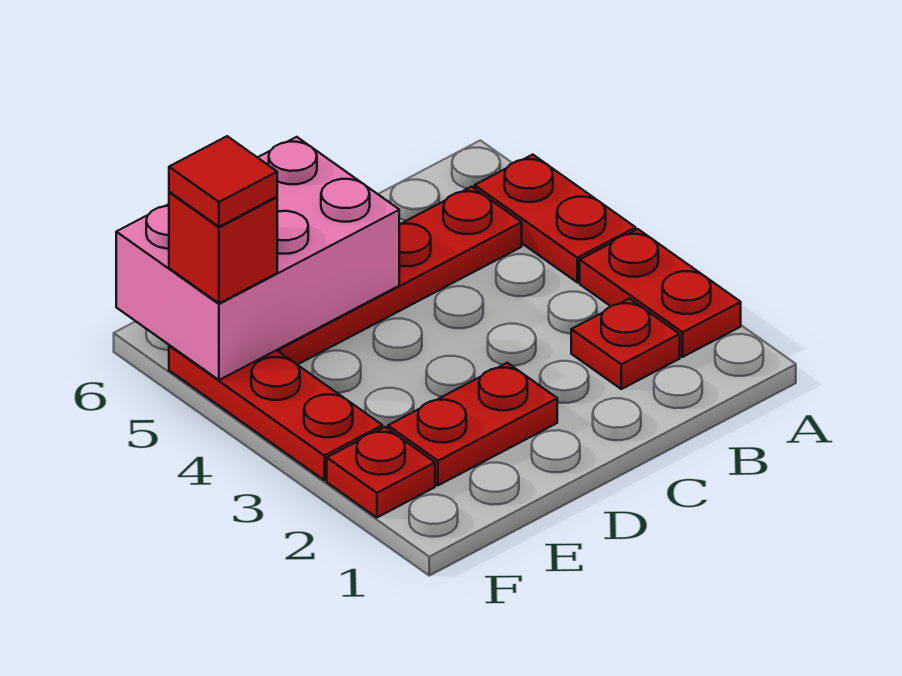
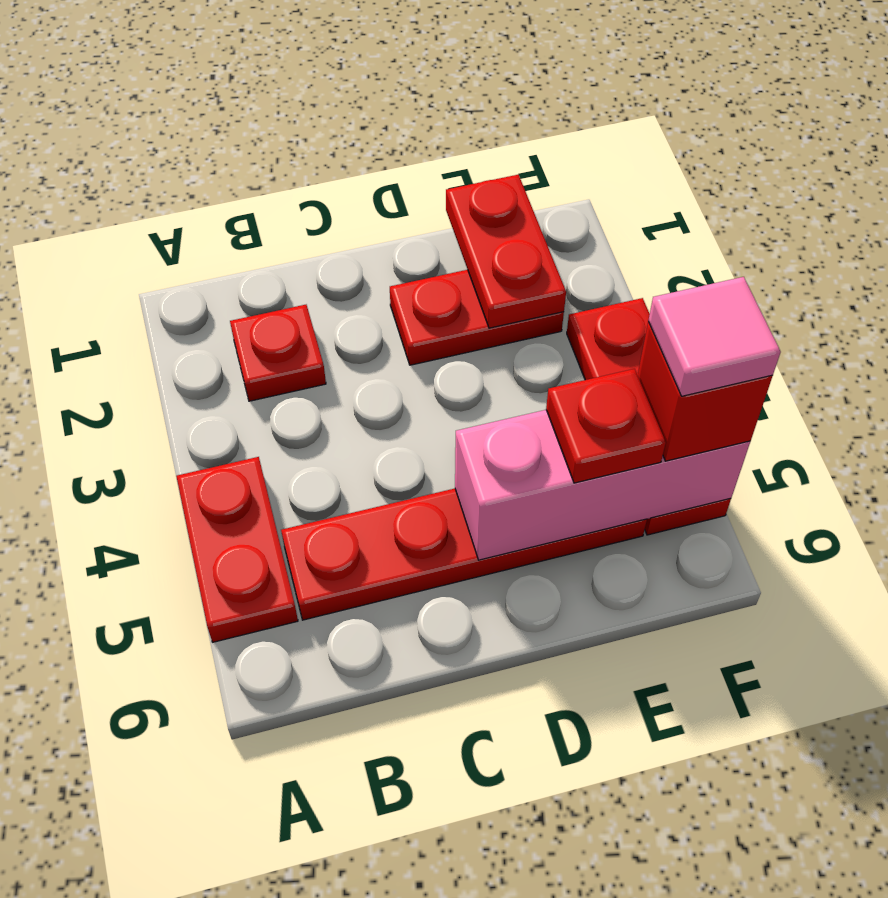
red 1x2 plate [580,229,741,357] -> red 1x2 plate moved to [446,175,566,328]
pink 2x3 brick [116,137,399,380] -> pink 1x3 brick [455,410,750,560]
red 1x1 plate [327,427,435,518] -> red 1x1 plate moved to [546,369,666,483]
red 1x1 tile [169,136,277,227] -> pink 1x1 tile [648,277,781,396]

